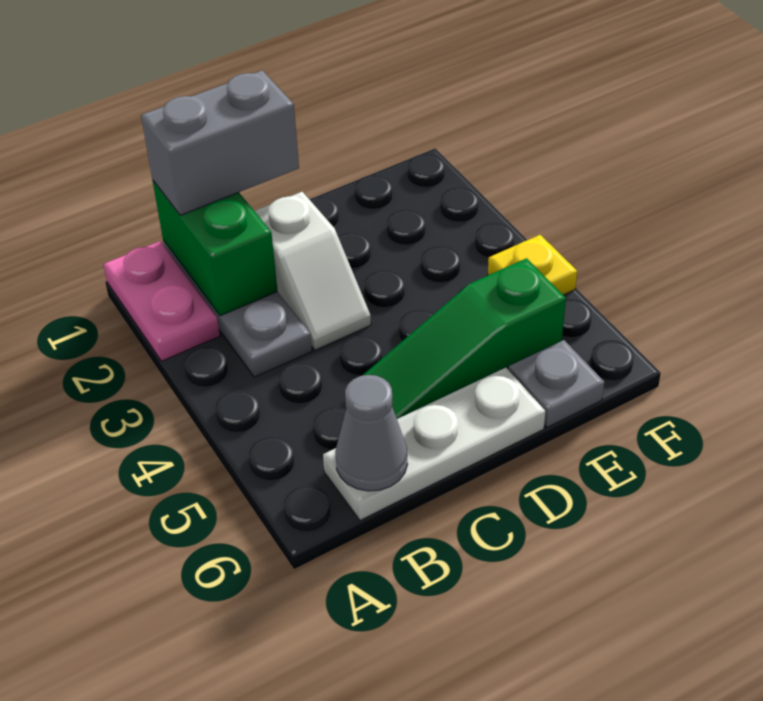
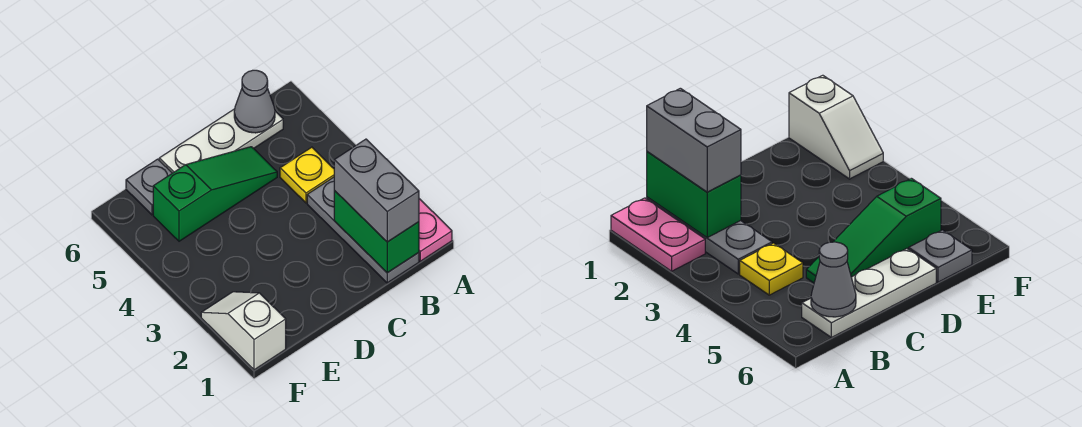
grey 1x2 brick [141,70,299,215] -> grey 1x2 brick turned to [334,139,419,242]
white 1x2 slope [255,192,371,350] -> white 1x2 slope moved to [201,292,286,370]
yellow 1x1 plate [488,235,577,295] -> yellow 1x1 plate moved to [280,147,334,203]

